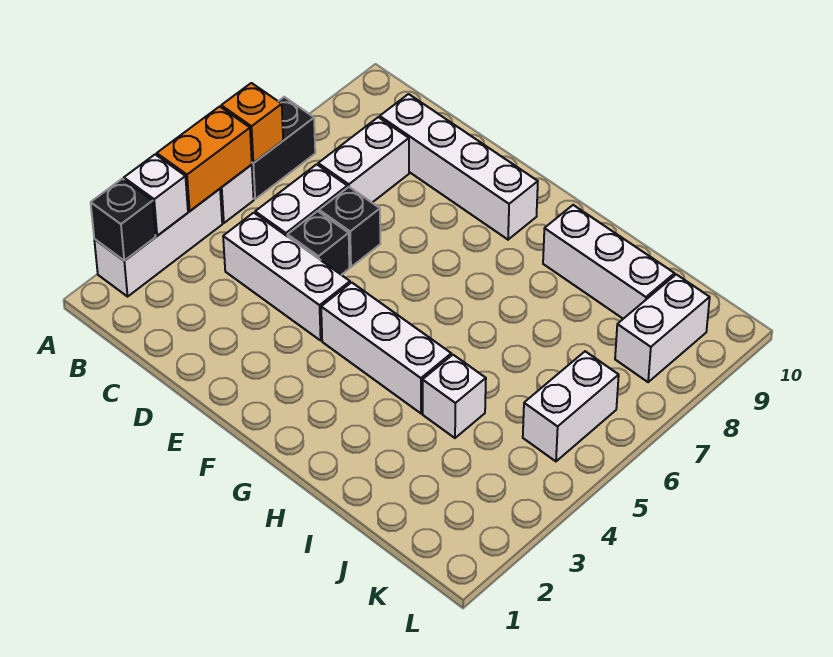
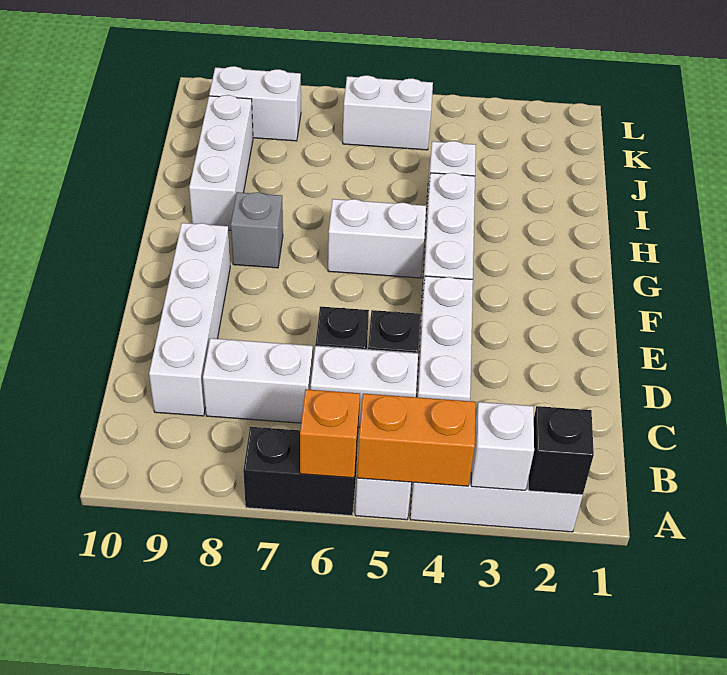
none -> white 1x2 brick [328,199,426,278]
none -> grey 1x1 brick [231,192,283,268]

